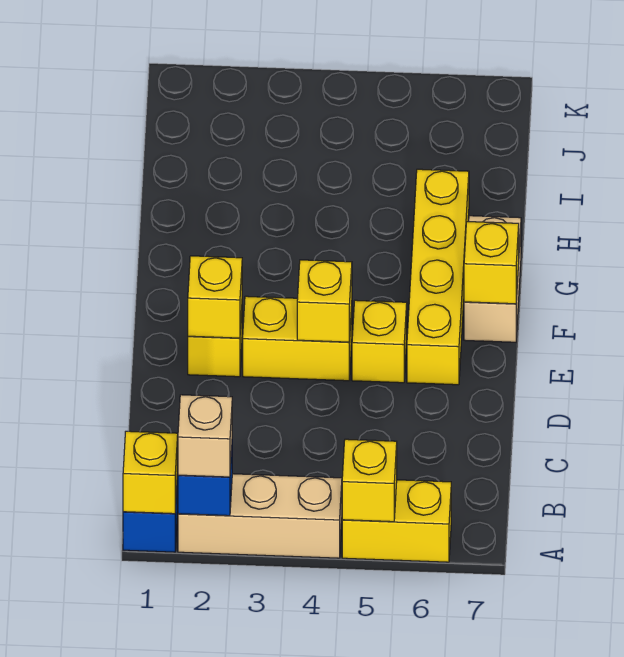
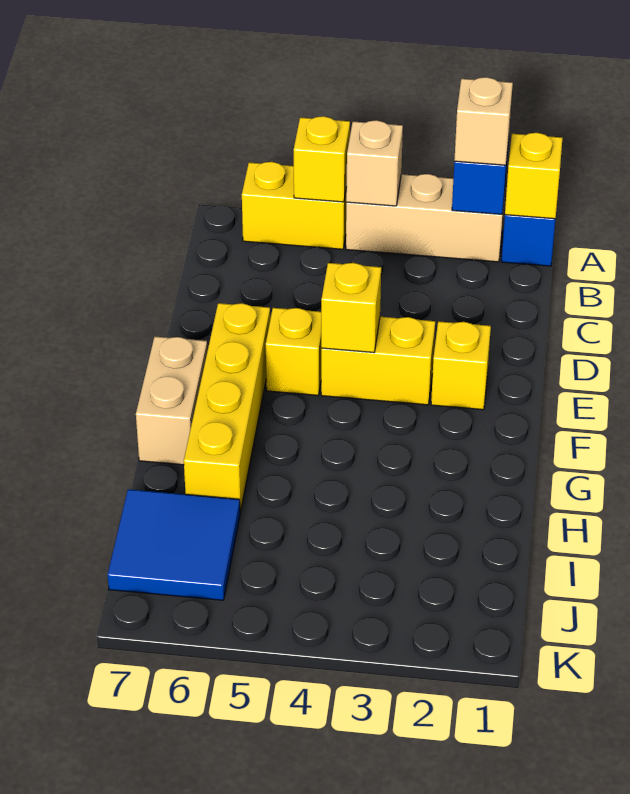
none -> tan 1x1 brick [346,120,403,206]
yellow 1x1 brick [188,256,242,338] -> none
yellow 1x1 brick [464,222,519,304] -> none
none -> blue 2x2 tile [108,489,240,600]

